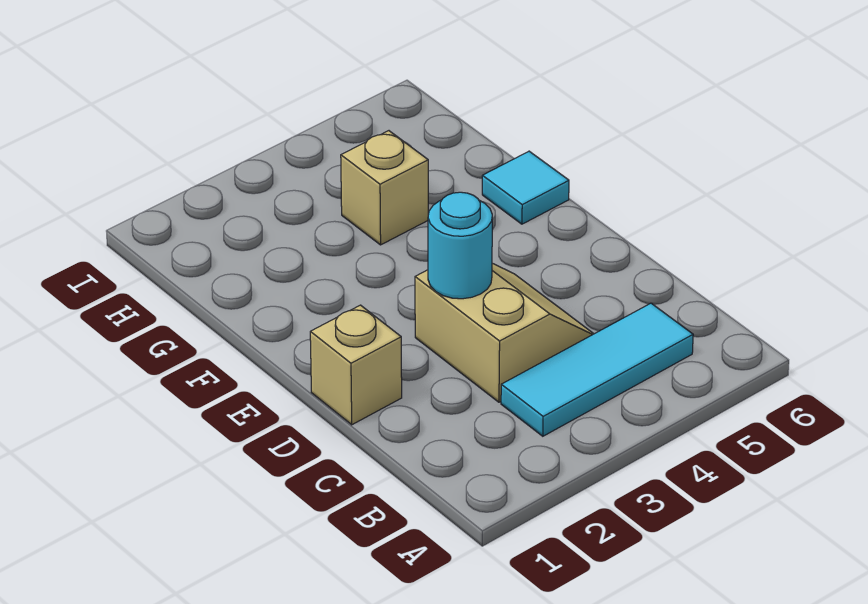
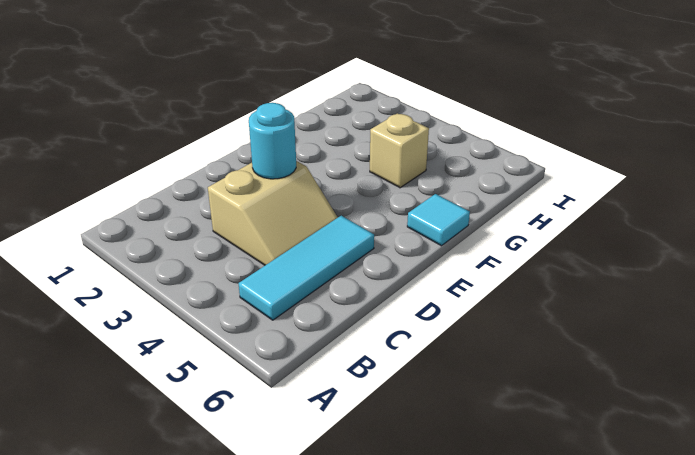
cyan 1x3 tile [501,303,693,436] -> cyan 1x3 tile turned to [239,216,374,320]
tan 1x1 brick [310,305,402,425] -> none

